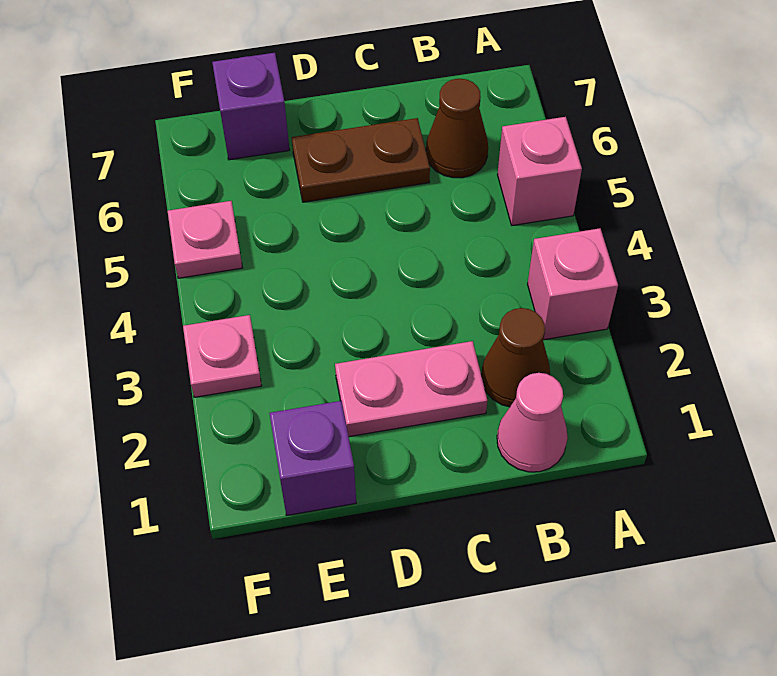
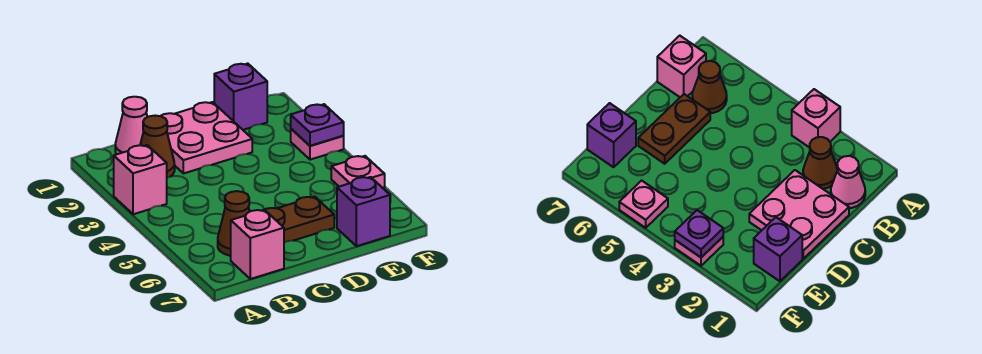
pink 1x1 brick [498,117,582,226] -> pink 1x1 brick moved to [231,210,284,279]
pink 1x2 plate [335,341,487,437] -> pink 2x2 plate [161,102,252,174]
none -> purple 1x1 plate [291,104,344,146]

